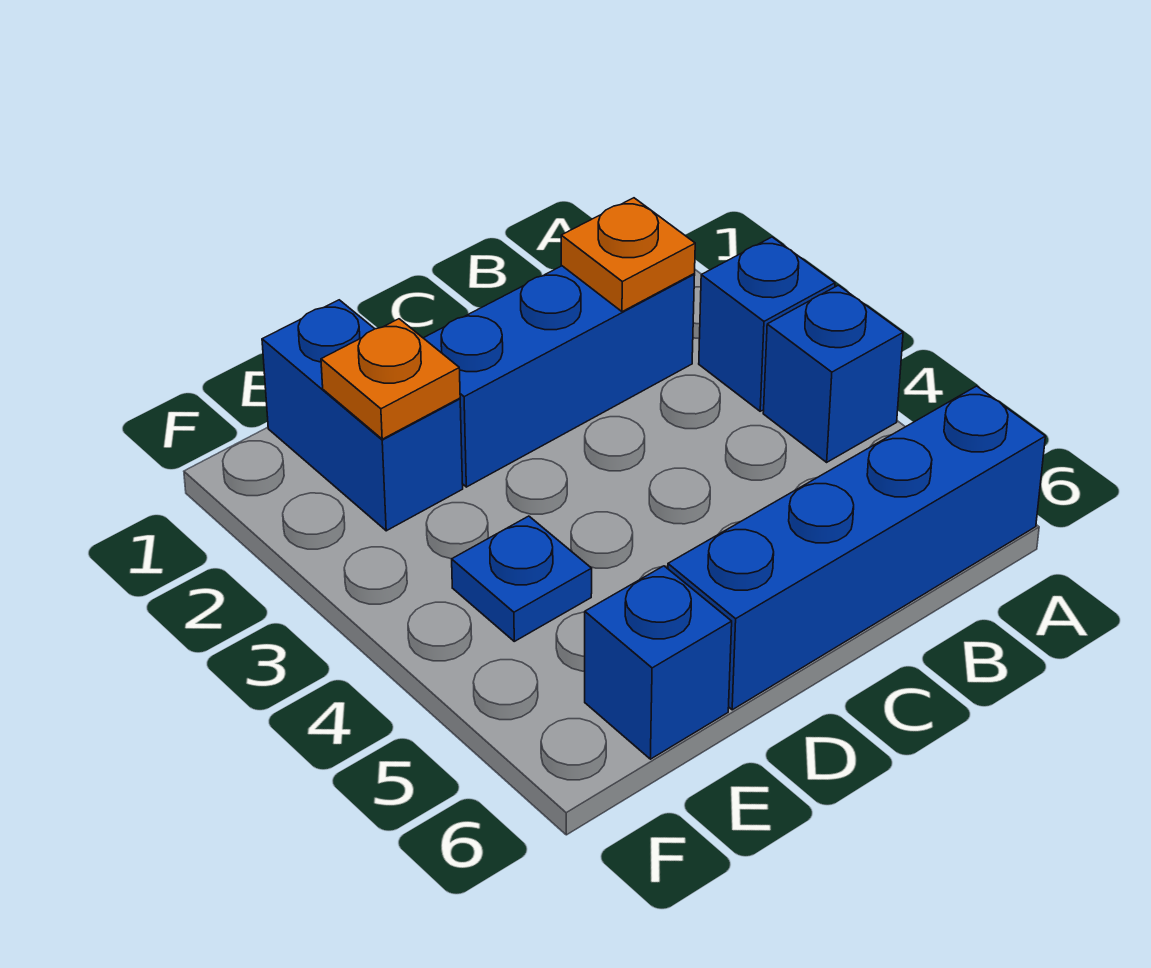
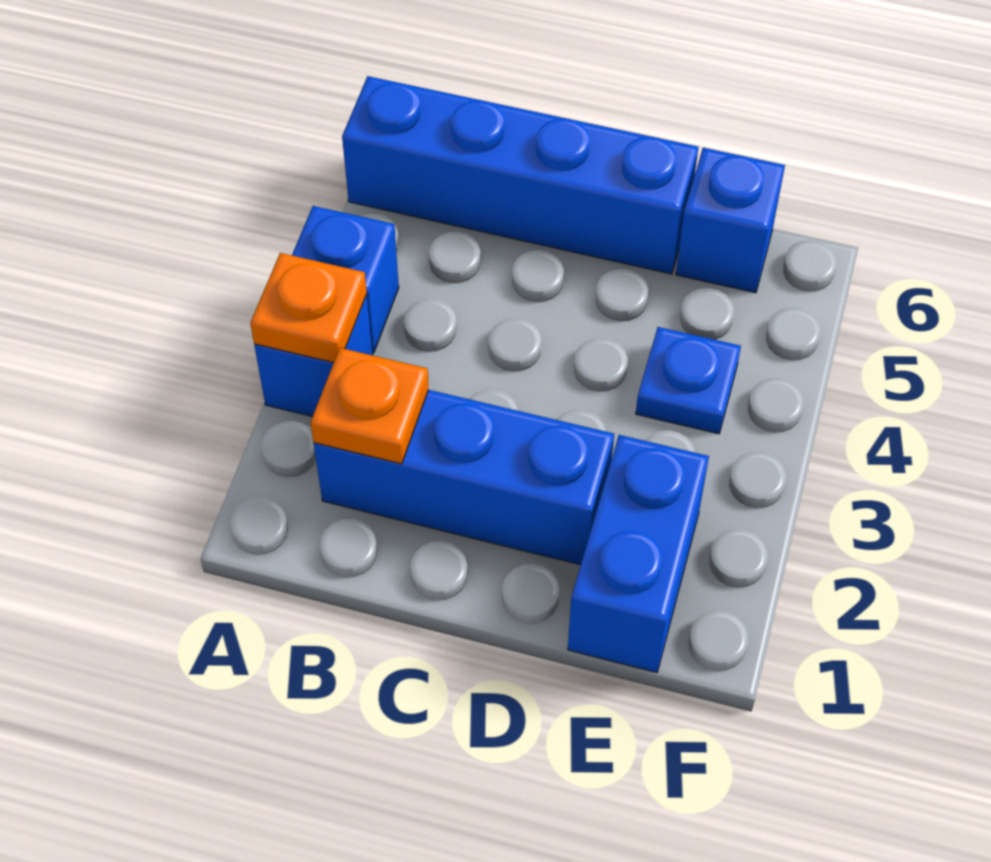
orange 1x1 plate [321,319,460,439] -> orange 1x1 plate moved to [250,253,367,363]

